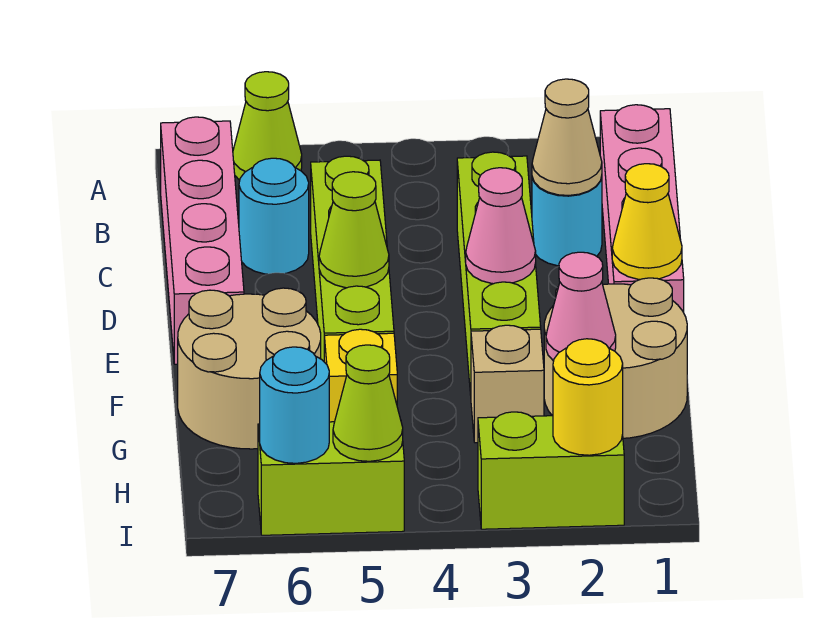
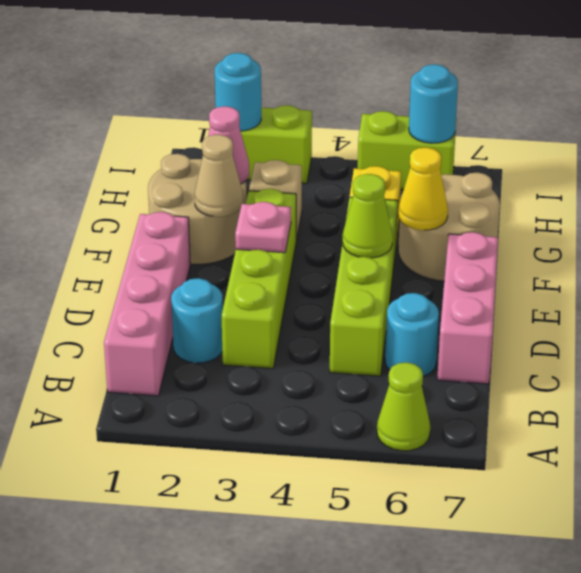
pink 1x4 brick [161,117,244,364] -> pink 1x3 brick [437,232,498,384]
tan 1x1 cone [532,79,602,195] -> tan 1x1 cone moved to [195,135,243,217]
yellow 1x1 cone [612,164,682,279] -> yellow 1x1 cone moved to [399,147,448,230]
pink 1x1 cone [466,168,536,284] -> pink 1x1 plate [235,202,291,253]
yellow 1x1 round brick [553,339,623,455] -> cyan 1x1 round brick [215,53,261,131]
lime 1x1 cone [333,345,403,461] -> none

